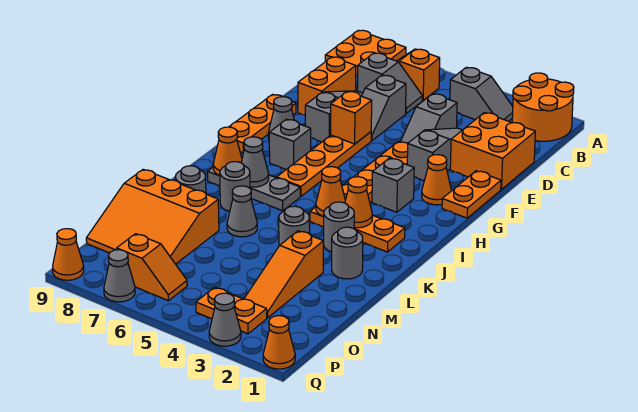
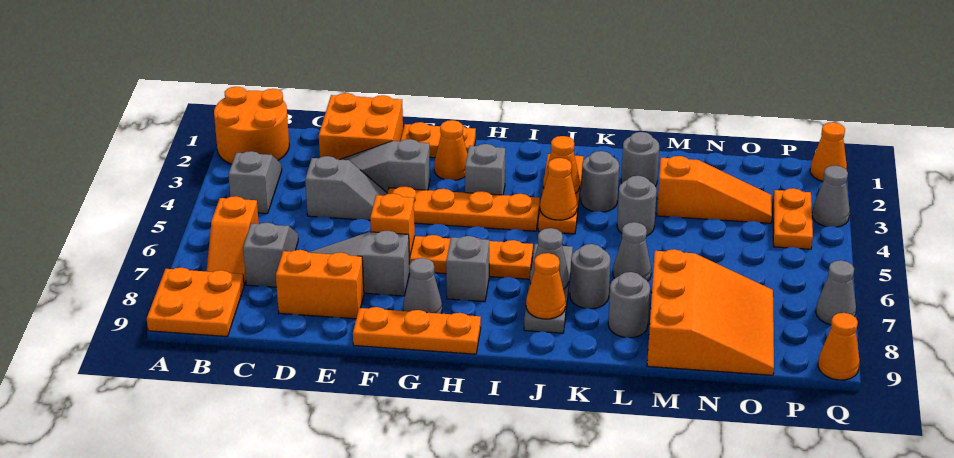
grey 1x2 slope [362,75,406,141] -> none
orange 1x2 slope [117,234,187,301] -> none

